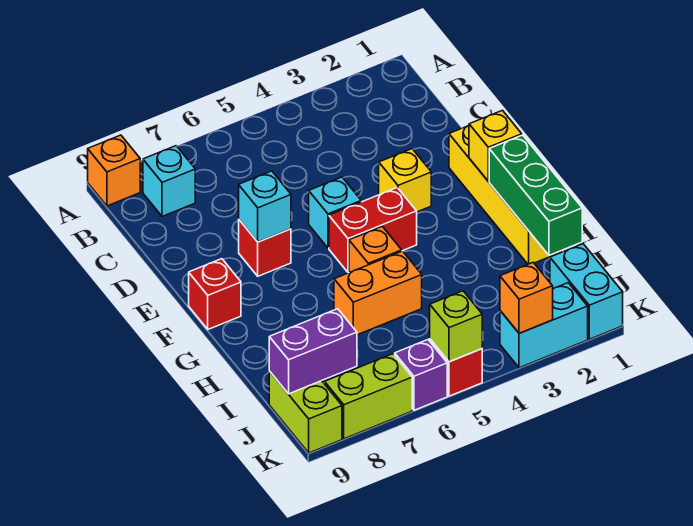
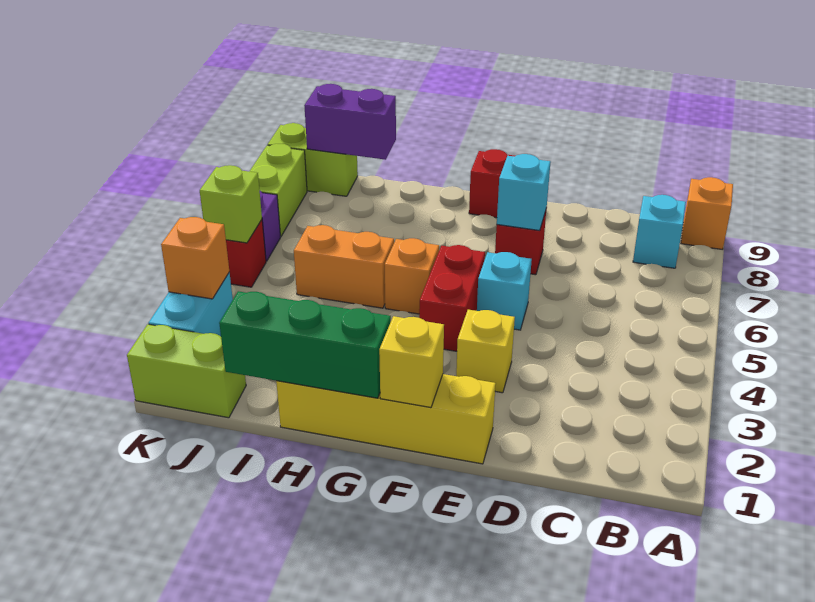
orange 1x2 brick [334,251,422,335] -> orange 1x2 brick turned to [294,225,394,308]
cyan 1x2 brick [550,244,623,339] -> lime 1x2 brick [127,324,246,418]
purple 1x2 brick [269,309,357,394] -> purple 1x2 brick turned to [304,84,396,160]

